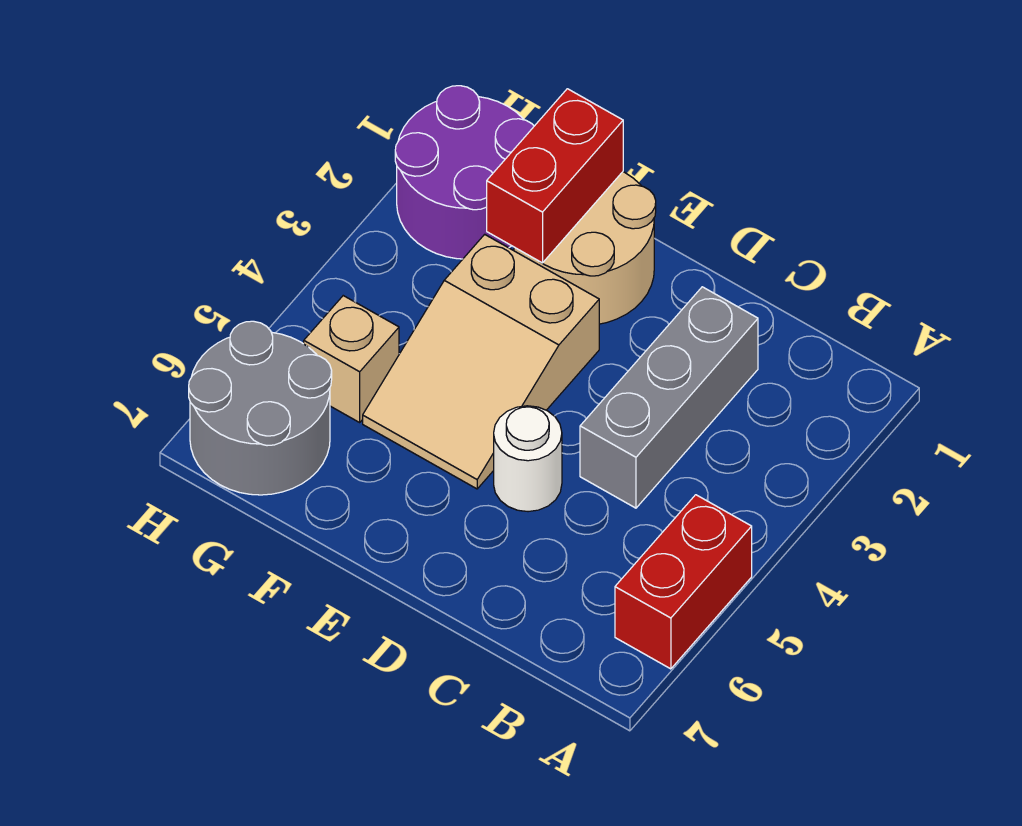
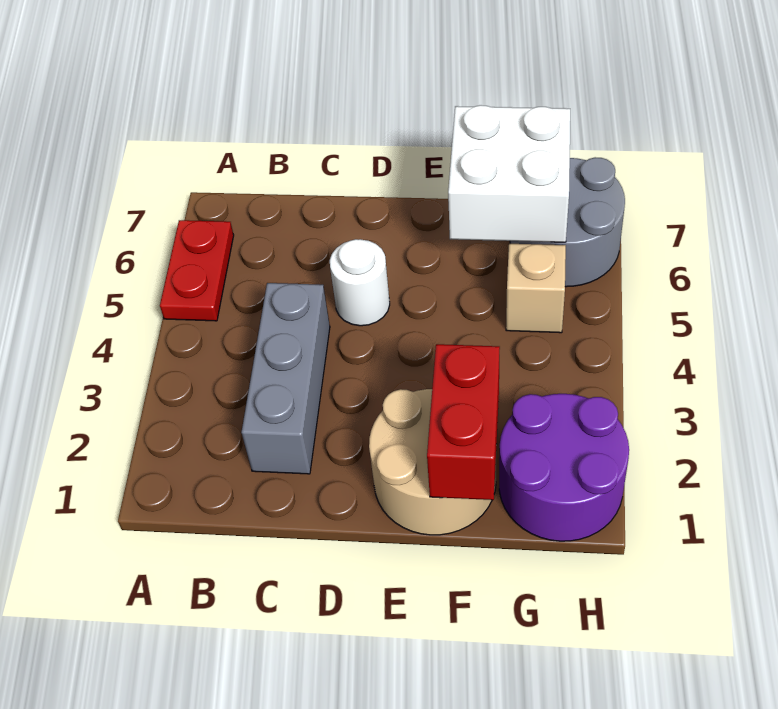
red 1x2 brick [615,495,752,669] -> red 1x2 plate [160,220,234,321]
tan 2x3 slope [363,234,599,489] -> none
none -> white 2x2 brick [448,105,570,242]

